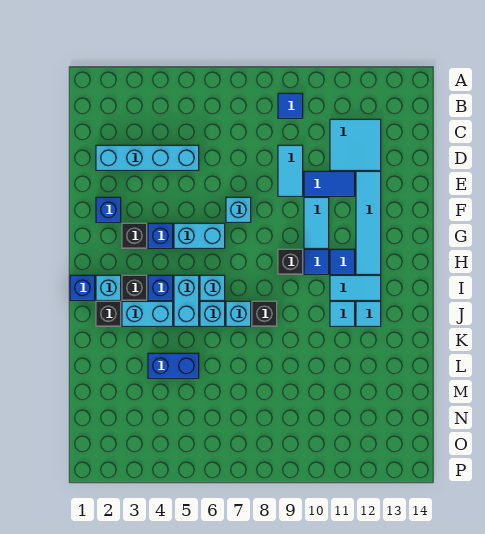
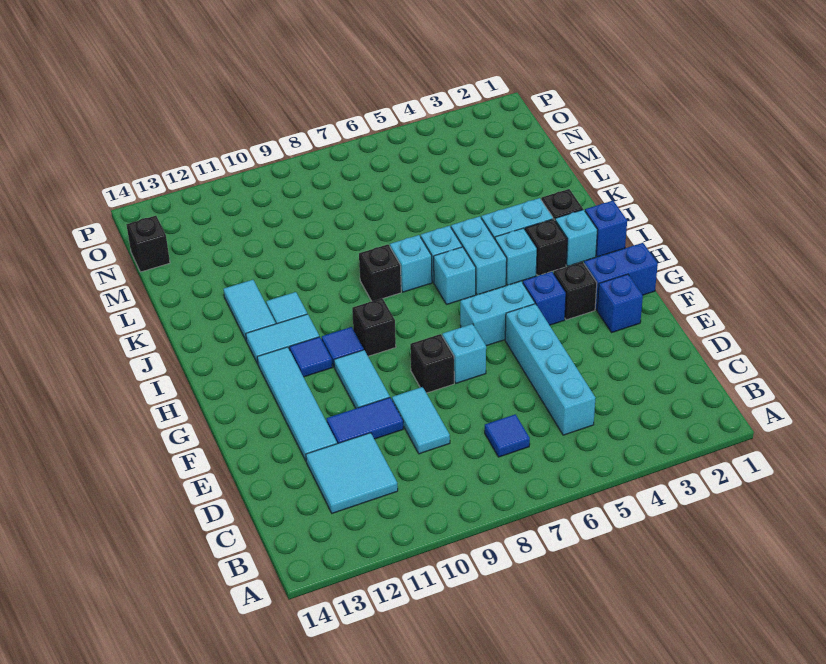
blue 1x1 tile [278,93,303,118] -> blue 1x1 tile moved to [485,414,530,457]
cyan 1x4 brick [96,145,199,170] -> cyan 1x4 brick turned to [505,304,596,435]
none -> black 1x1 brick [410,334,454,393]
blue 1x1 brick [148,275,173,300] -> cyan 1x1 brick [495,228,537,285]
cyan 1x1 tile [356,301,381,326] -> cyan 1x2 tile [224,280,276,340]
blue 1x2 brick [148,353,199,378] -> blue 1x2 brick moved to [584,243,658,310]
none -> black 1x1 brick [126,216,170,272]

